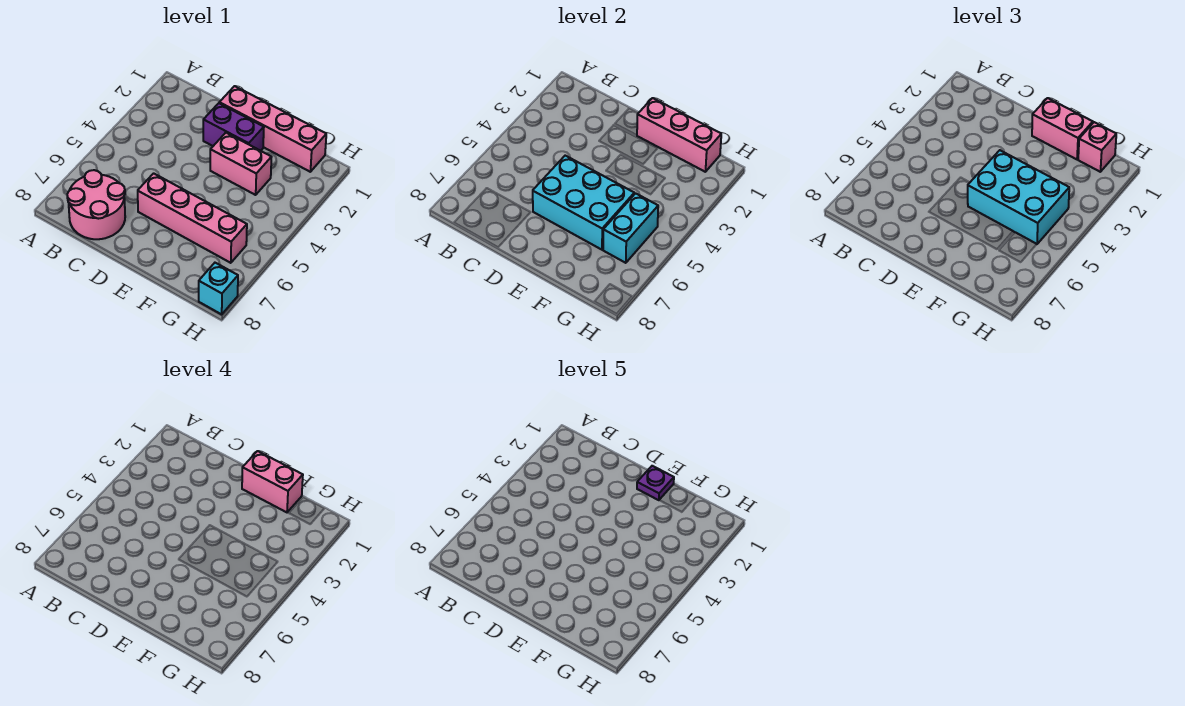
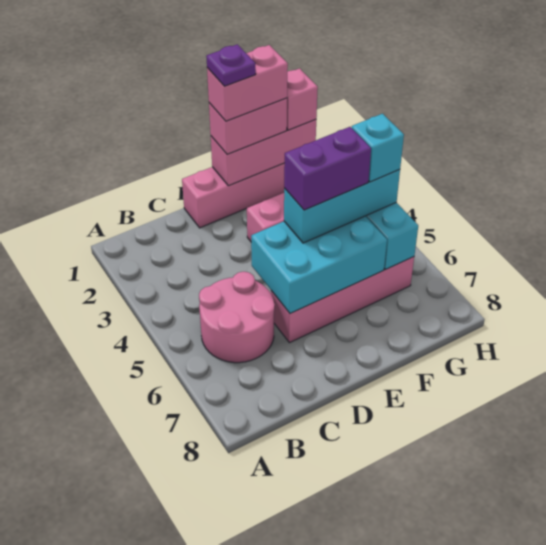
pink 2x2 round brick [67,170,125,239] -> pink 2x2 round brick moved to [199,272,275,363]
purple 1x2 brick [203,103,264,151] -> purple 1x2 brick moved to [284,127,371,210]
cyan 2x3 brick [968,150,1069,244] -> cyan 1x3 brick [284,170,400,243]
cyan 1x1 brick [199,263,238,314] -> cyan 1x1 brick moved to [352,114,404,182]

